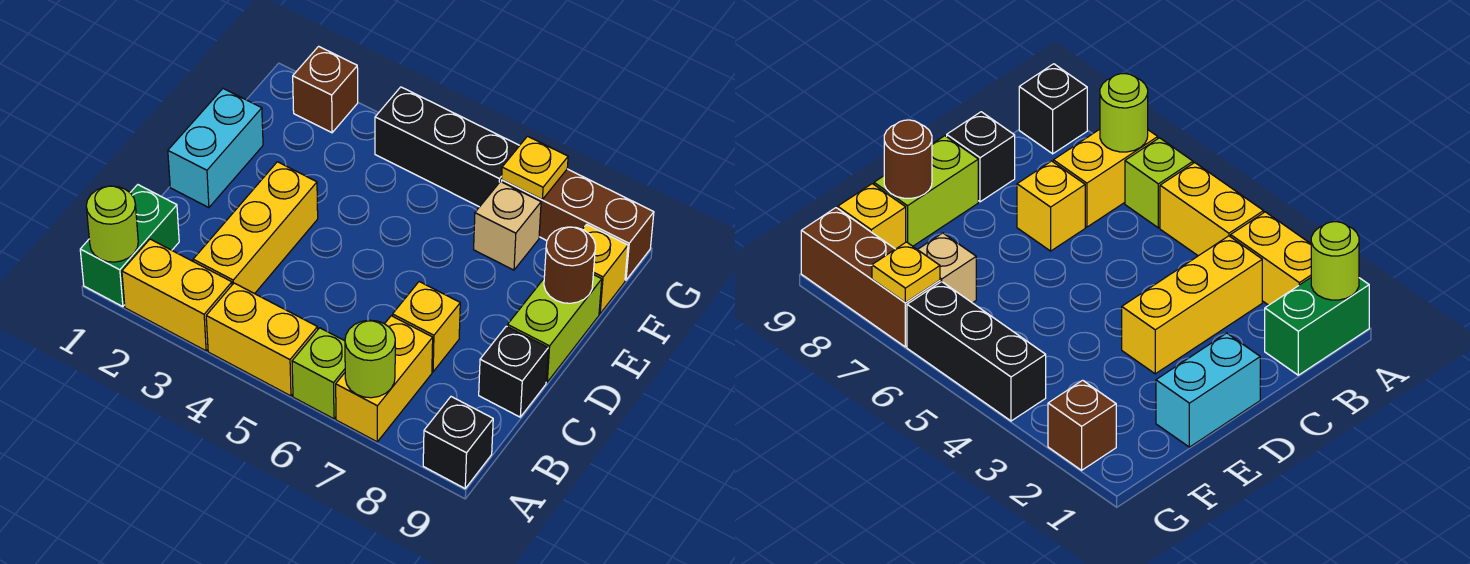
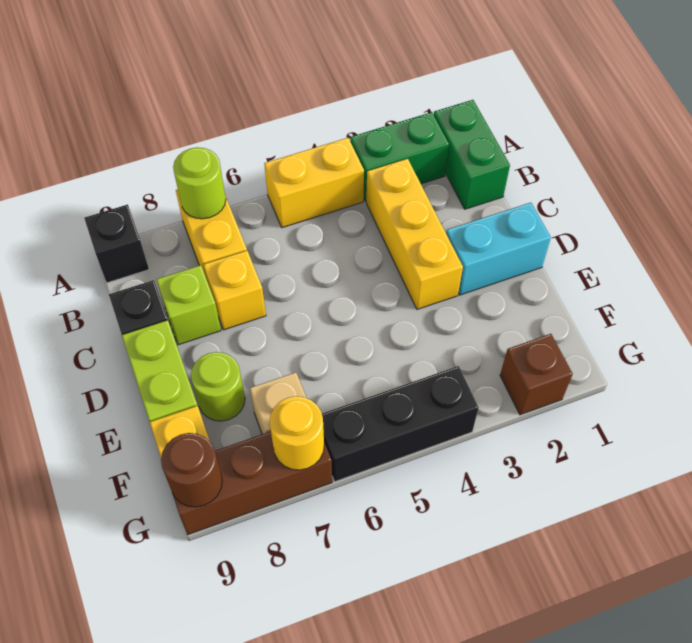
lime 1x1 round brick [86,186,138,262] -> lime 1x1 round brick moved to [191,352,245,421]
yellow 1x2 brick [122,239,232,351] -> green 1x2 brick [350,112,449,201]
lime 1x1 brick [292,328,345,419] -> lime 1x1 brick moved to [157,265,221,345]
cyan 1x2 brick [168,89,263,208] -> cyan 1x2 brick turned to [446,203,551,295]
brown 1x1 round brick [544,227,596,303] -> brown 1x1 round brick moved to [161,433,222,507]
yellow 1x1 plate [502,136,568,199] -> yellow 1x1 round brick [270,396,324,470]

